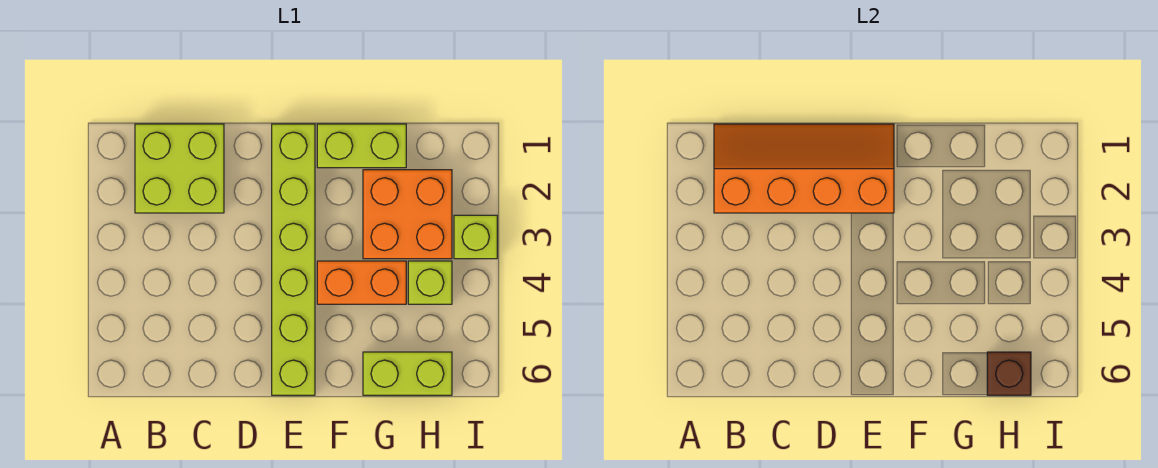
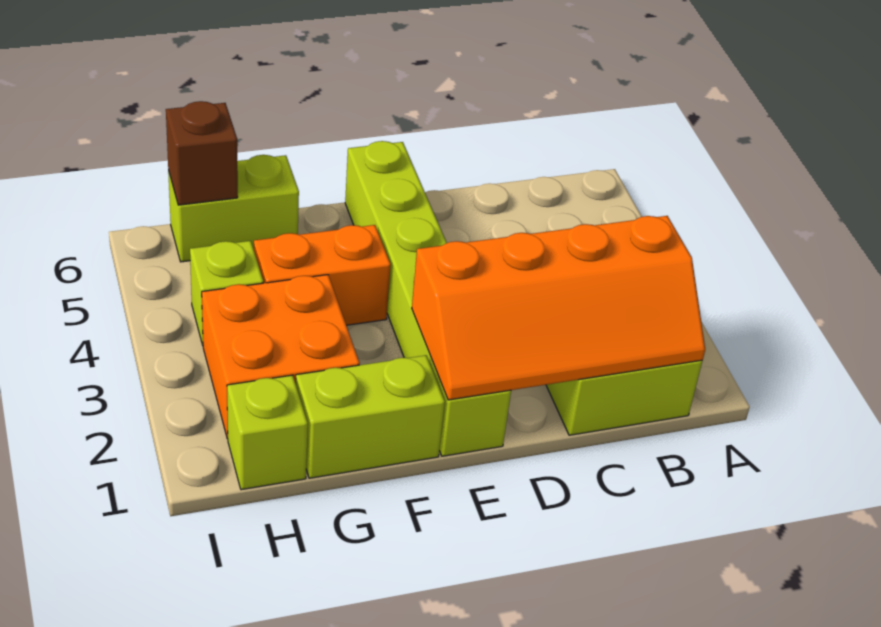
lime 1x1 brick [454,215,497,259] -> lime 1x1 brick moved to [227,375,308,490]

